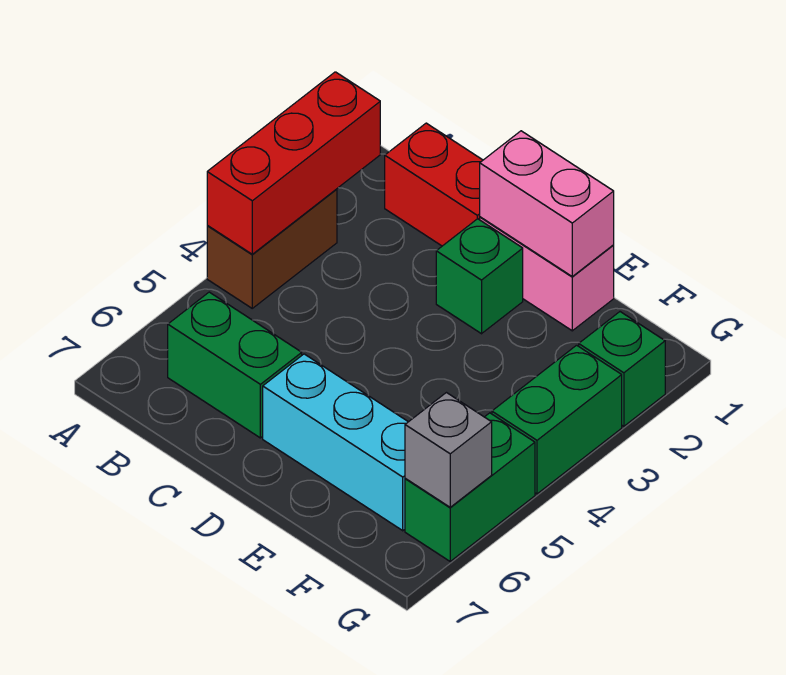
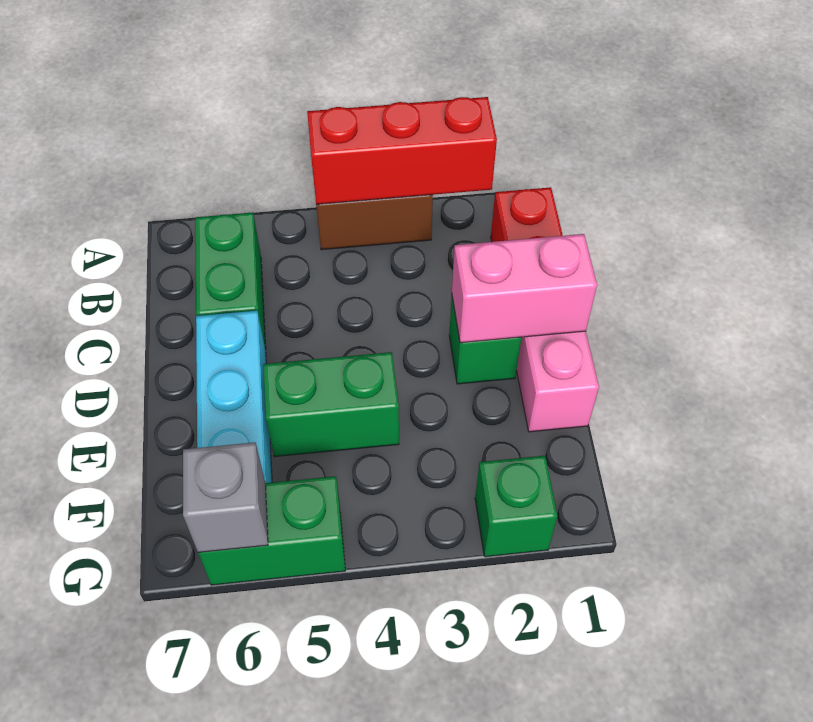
pink 1x2 brick [480,131,614,276] -> pink 1x2 brick turned to [452,234,597,343]
green 1x2 brick [492,345,622,494] -> green 1x2 brick moved to [263,352,399,457]

